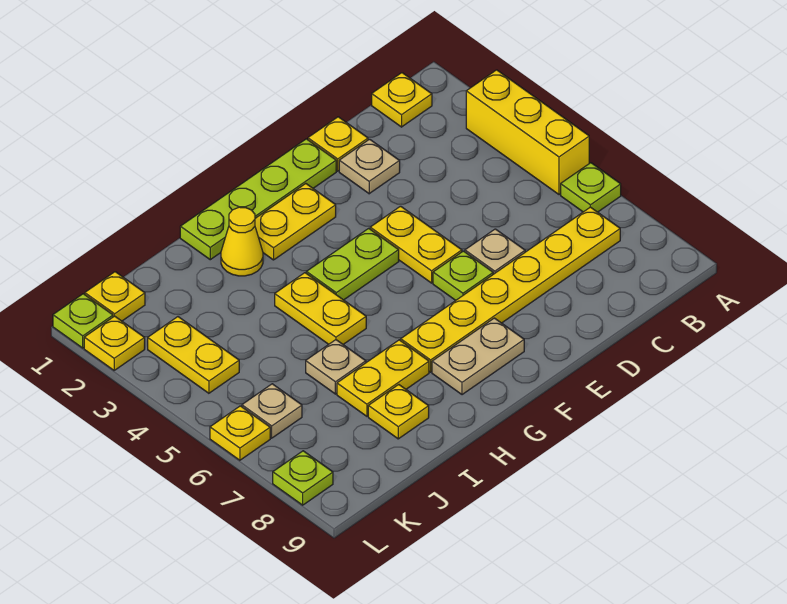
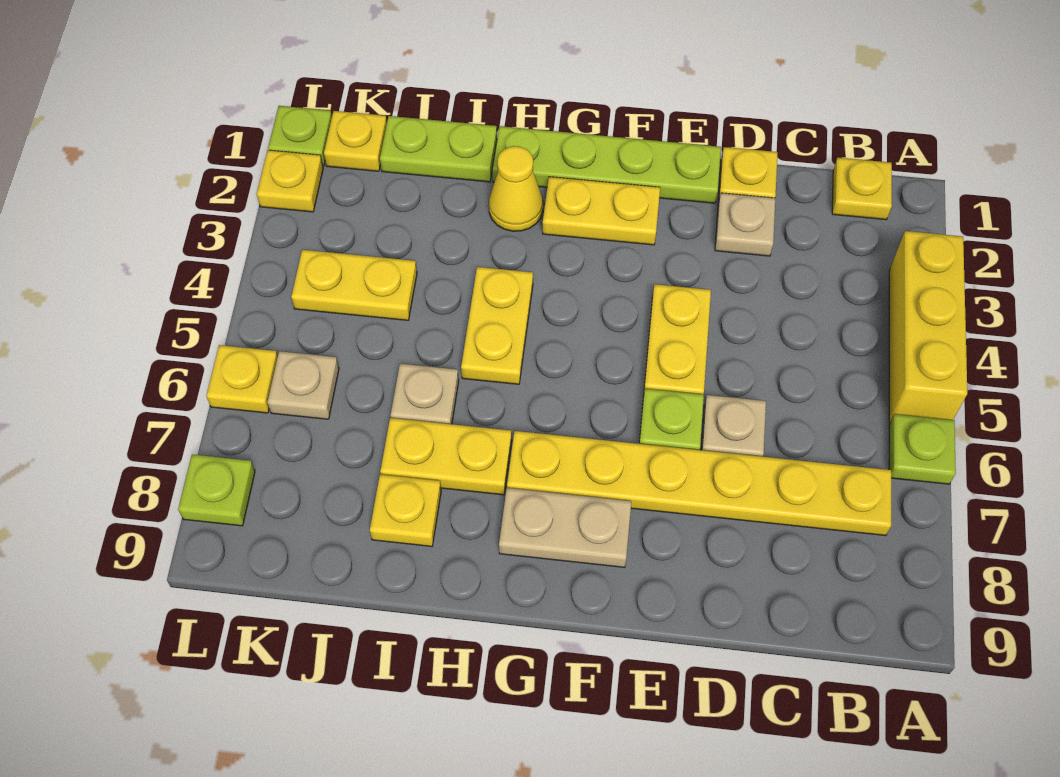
lime 1x2 plate [306,228,399,300] -> lime 1x2 plate moved to [380,116,497,182]
yellow 1x2 plate [148,317,239,393] -> yellow 1x2 plate turned to [291,250,417,320]

